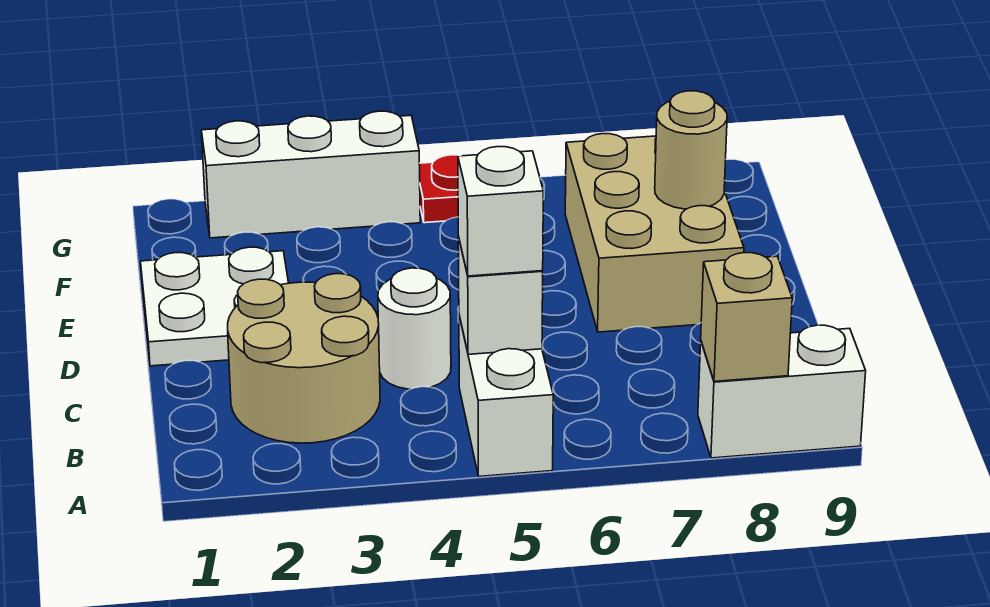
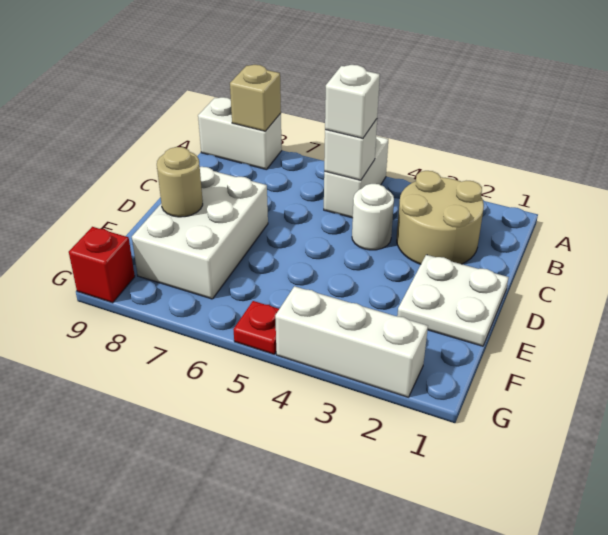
tan 2x3 brick [565,134,744,332] -> white 2x3 brick [132,167,268,299]
none -> red 1x1 brick [69,227,135,303]

